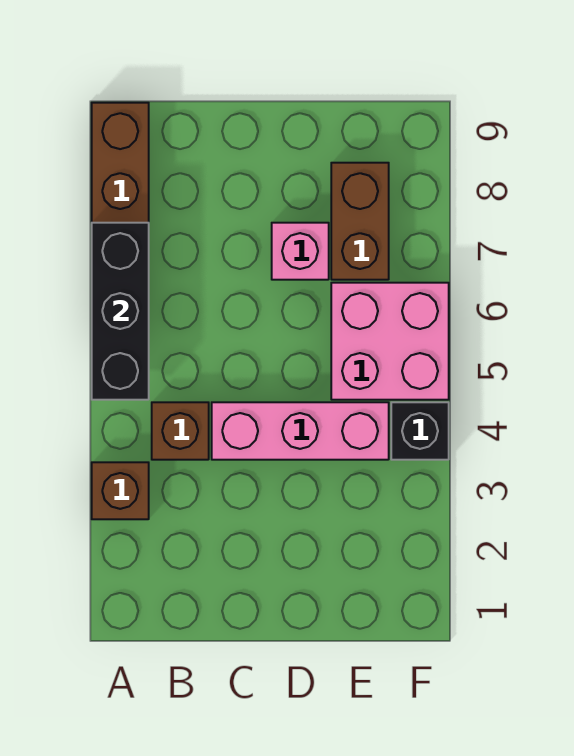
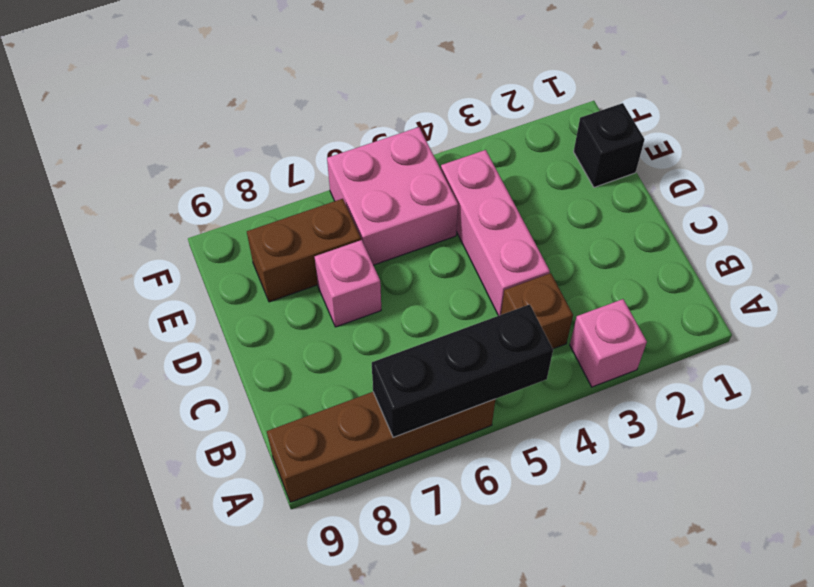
brown 1x1 brick [92,462,149,519] -> pink 1x1 brick [570,299,647,387]
black 1x1 brick [391,402,449,460] -> black 1x1 brick moved to [574,103,645,187]

